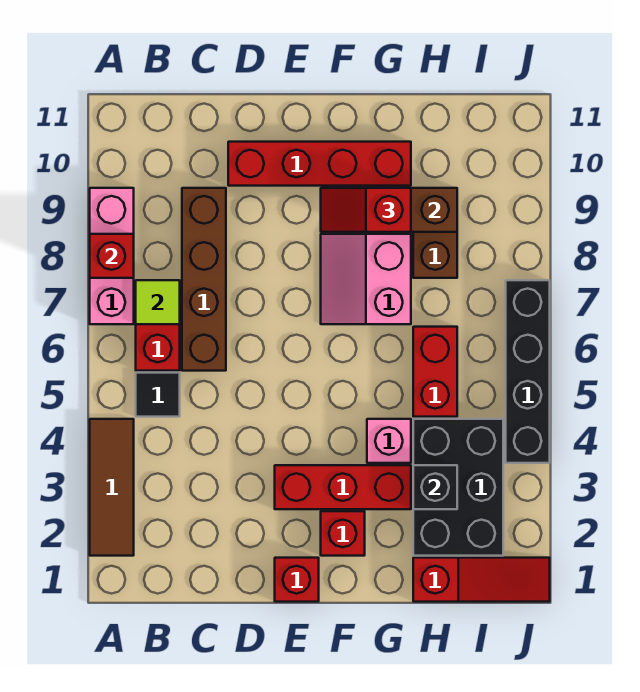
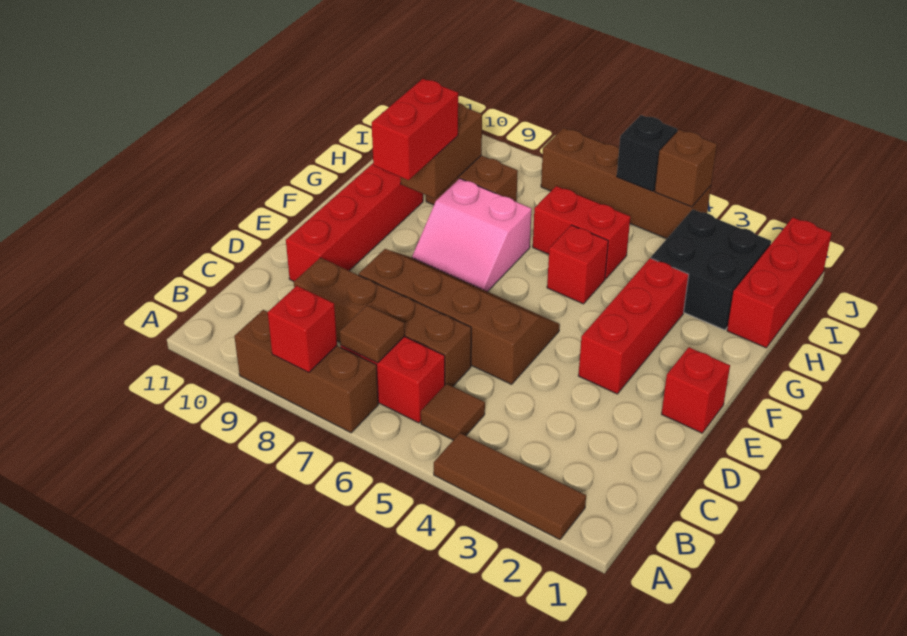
pink 1x3 brick [90,188,134,324] -> brown 1x3 brick [234,310,378,433]
black 1x1 tile [136,373,180,417] -> brown 1x1 tile [421,384,485,440]
lime 1x1 tile [136,280,180,324] -> brown 1x1 tile [340,305,405,363]
none -> brown 2x4 slope [359,249,560,384]
red 1x1 brick [321,511,365,556] -> red 1x1 brick moved to [547,225,608,304]
red 1x2 slope [321,188,411,232] -> red 1x2 brick [372,79,458,180]
pink 1x1 brick [367,419,411,463] -> none
red 1x3 slope [413,558,550,602] -> red 1x3 brick [727,217,832,348]
black 2x3 brick [413,419,503,556] -> black 2x2 brick [651,210,771,330]
black 1x1 brick [413,465,457,509] -> black 1x1 brick moved to [617,115,677,191]
black 1x4 brick [506,280,550,463] -> brown 1x4 brick [541,128,711,239]
none -> brown 1x1 brick [655,130,717,207]

